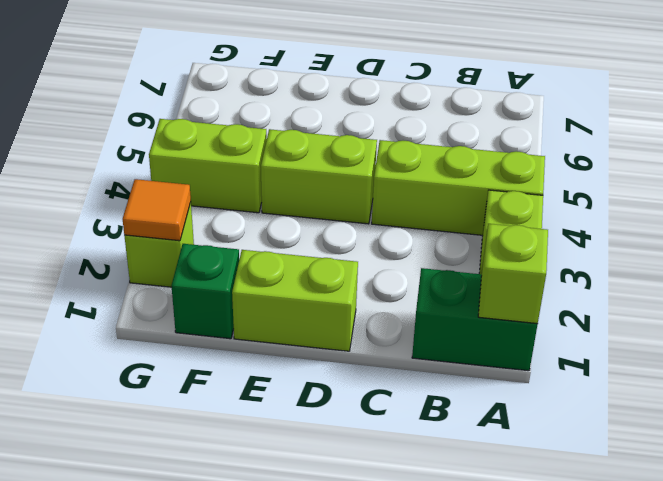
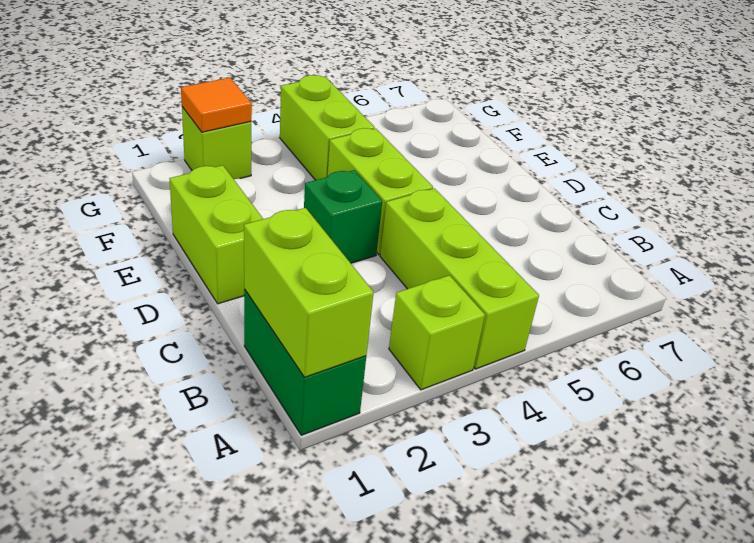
lime 1x1 brick [478,224,548,324] -> lime 1x2 brick [244,208,374,377]
green 1x1 brick [172,244,239,339] -> green 1x1 brick moved to [304,170,382,263]

